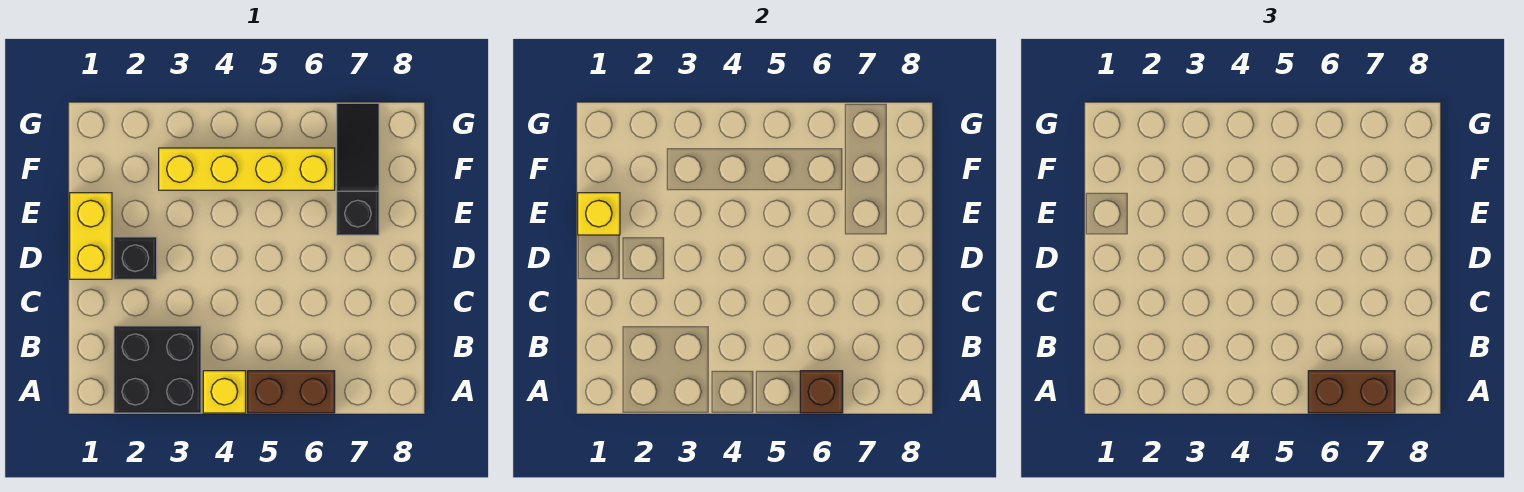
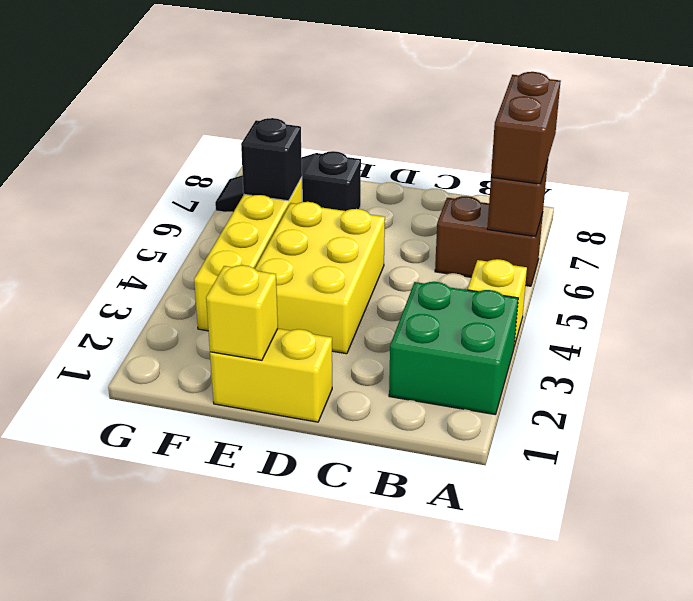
black 2x2 brick [114,326,201,413] -> green 2x2 brick [389,282,518,414]
brown 1x2 brick [248,371,335,413] -> brown 1x2 brick turned to [435,196,543,286]
black 1x1 brick [114,237,157,279] -> black 1x1 brick moved to [241,118,302,201]
none -> yellow 2x3 brick [255,202,385,354]

